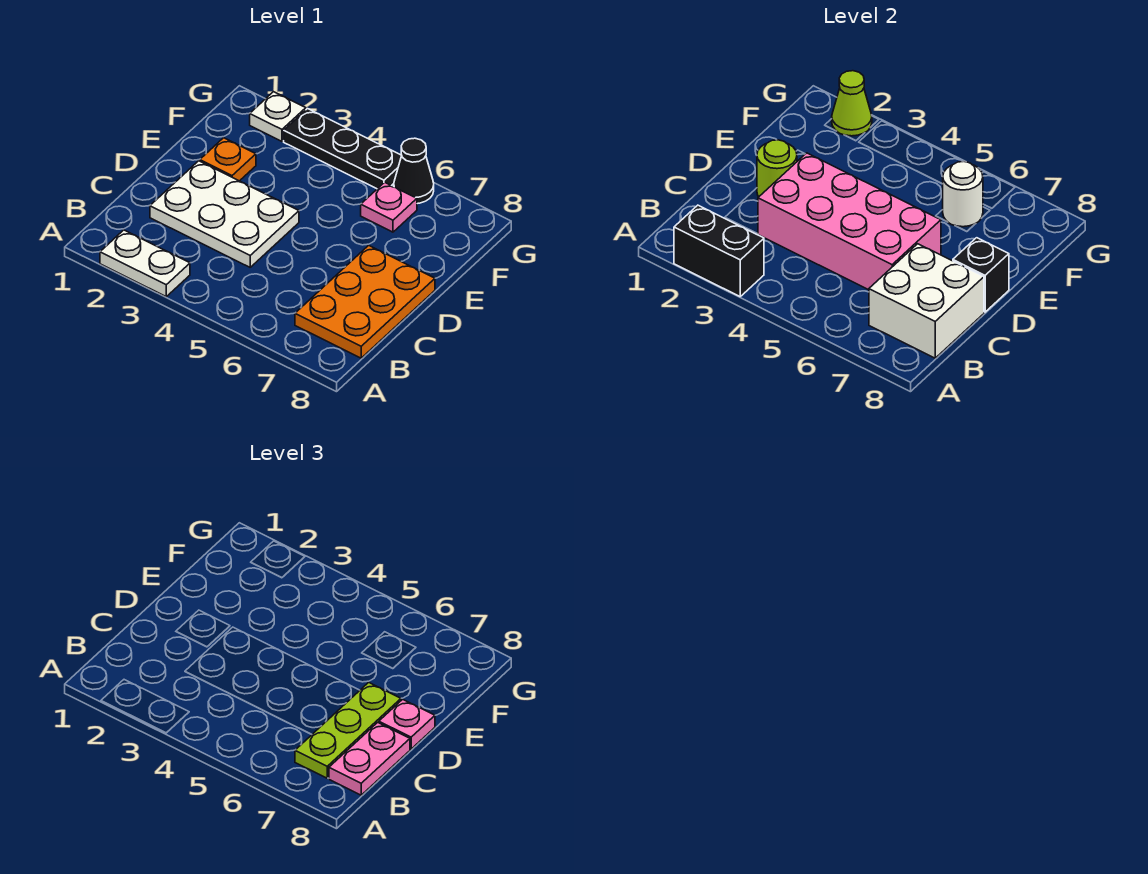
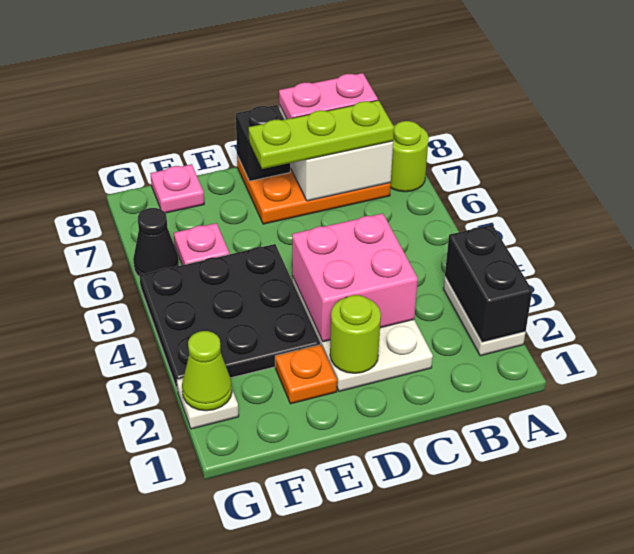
none -> lime 1x1 round brick [390,121,429,192]
pink 2x4 brick [758,153,941,290] -> pink 2x2 brick [292,213,418,342]
pink 1x1 plate [379,699,435,749] -> pink 1x1 plate moved to [150,164,204,213]
white 1x1 round brick [943,162,983,227] -> none
black 1x3 plate [284,109,402,189] -> black 3x3 plate [139,244,320,391]

